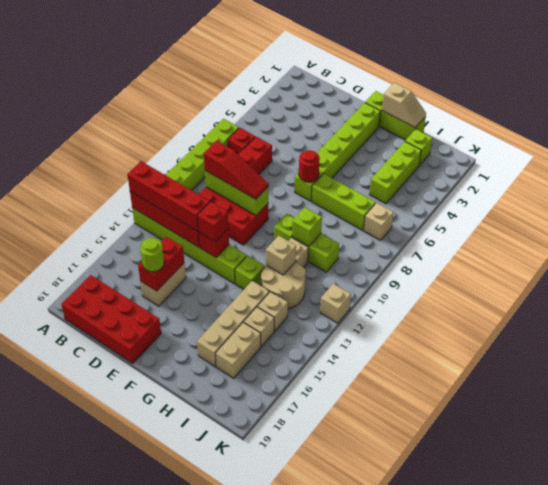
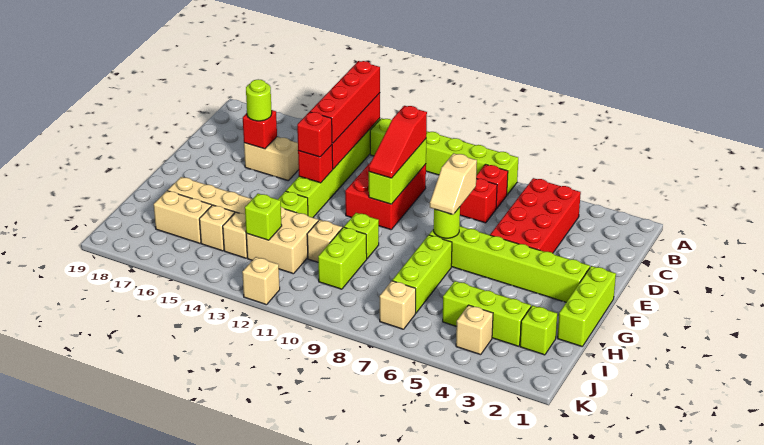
red 2x4 brick [61,275,161,363] -> red 2x4 brick moved to [490,178,581,253]
red 1x2 brick [138,237,184,291] -> red 1x1 brick [243,110,277,149]
red 1x1 round brick [299,150,320,182] -> lime 1x1 round brick [434,207,460,238]
tan 1x2 slope [382,82,426,127] -> tan 1x2 slope moved to [430,153,477,215]
lime 1x1 brick [292,207,322,246] -> lime 1x1 brick moved to [245,194,282,240]
tan 2x2 round brick [261,262,306,309] -> tan 2x2 brick [246,207,318,274]
tan 1x1 brick [266,236,296,275] -> tan 1x1 brick moved to [456,305,493,355]

